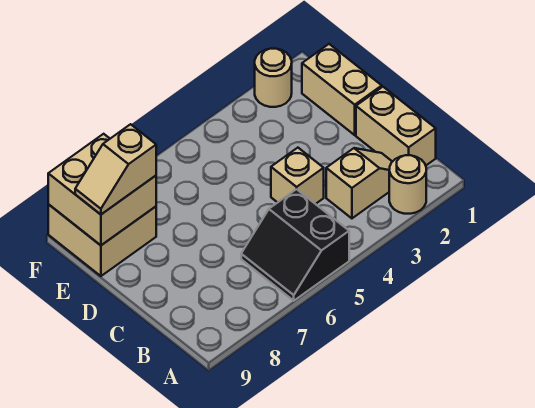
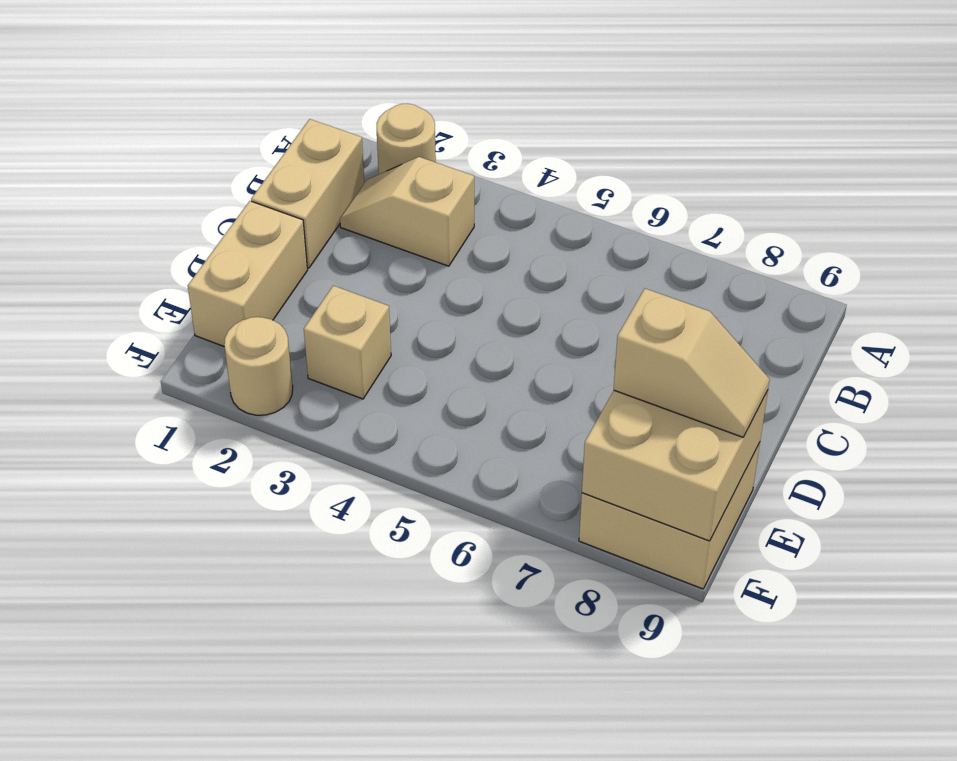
black 2x2 slope [241,189,349,301] -> none
tan 1x1 brick [271,148,324,204] -> tan 1x1 brick moved to [304,286,391,399]

